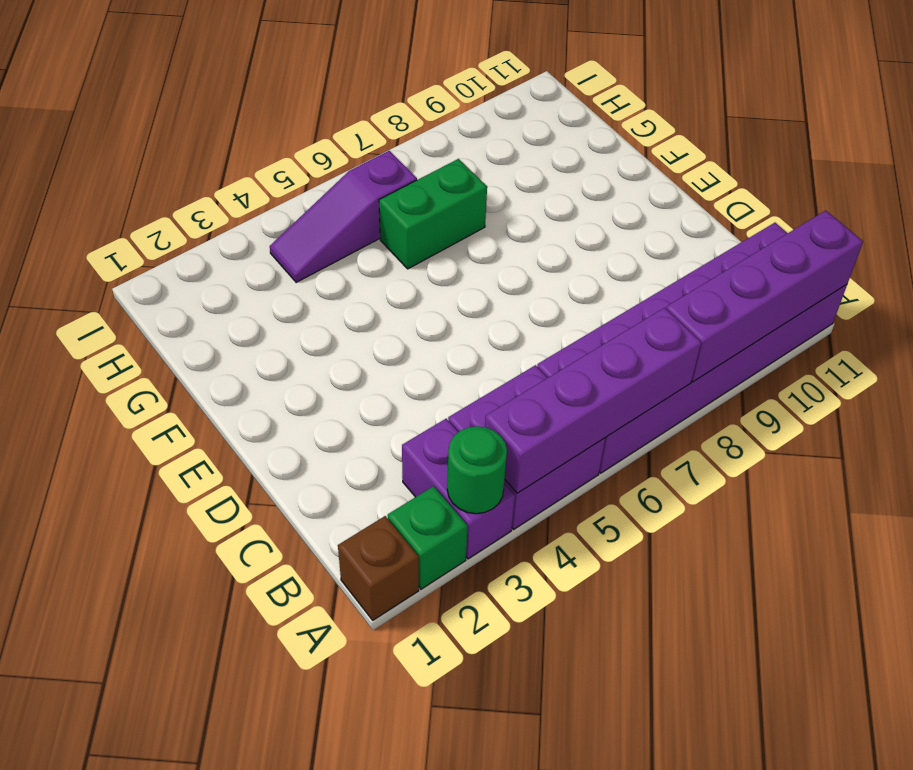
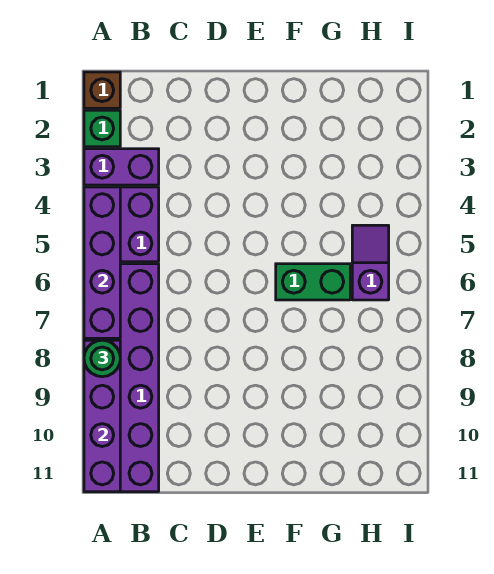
green 1x1 round brick [447,426,507,514] -> green 1x1 round brick moved to [84,340,120,377]
green 1x2 brick [379,159,487,269] -> green 1x2 brick turned to [276,264,350,300]
purple 1x3 slope [270,151,417,282] -> purple 1x2 slope [352,225,389,300]

